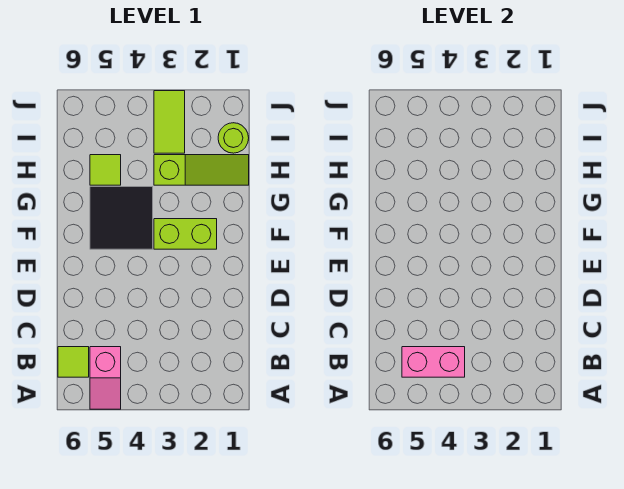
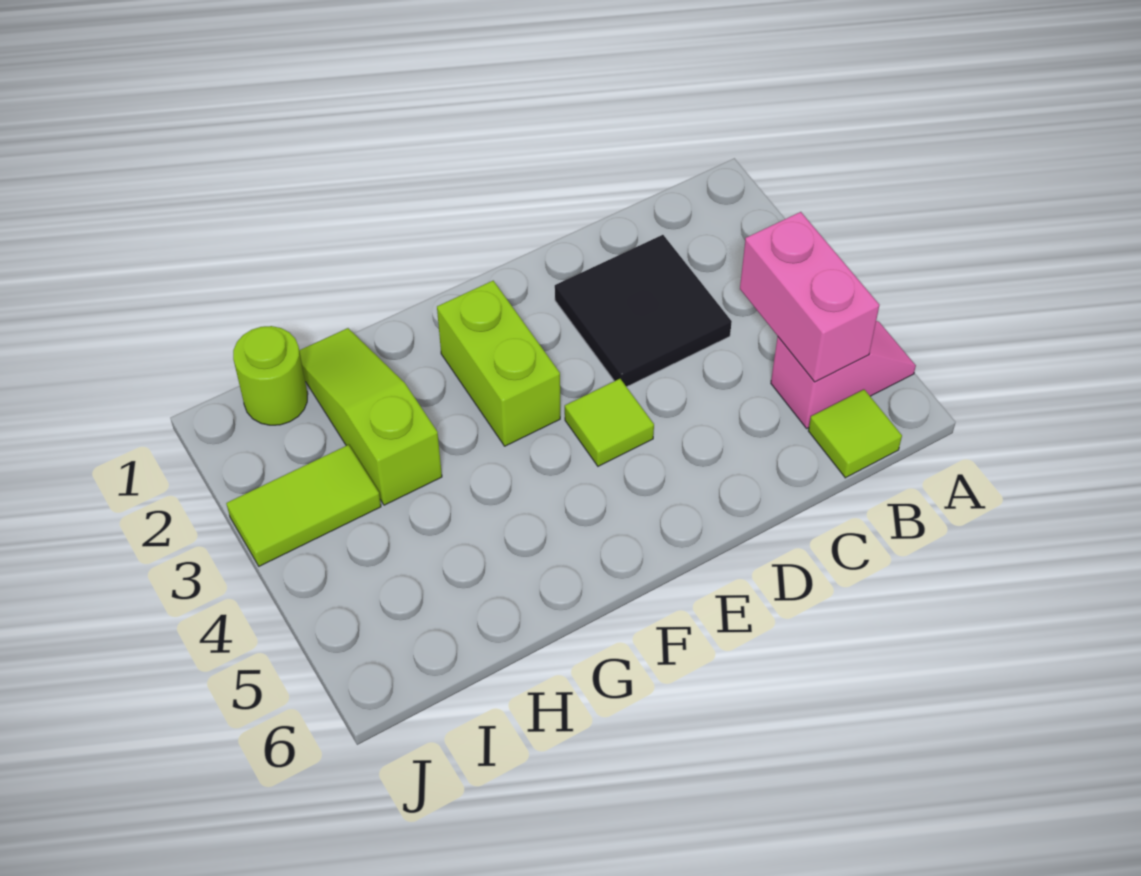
black 2x2 tile [90,187,153,249] -> black 2x2 tile moved to [555,235,732,387]
lime 1x1 tile [90,155,121,185] -> lime 1x1 tile moved to [565,379,654,466]

